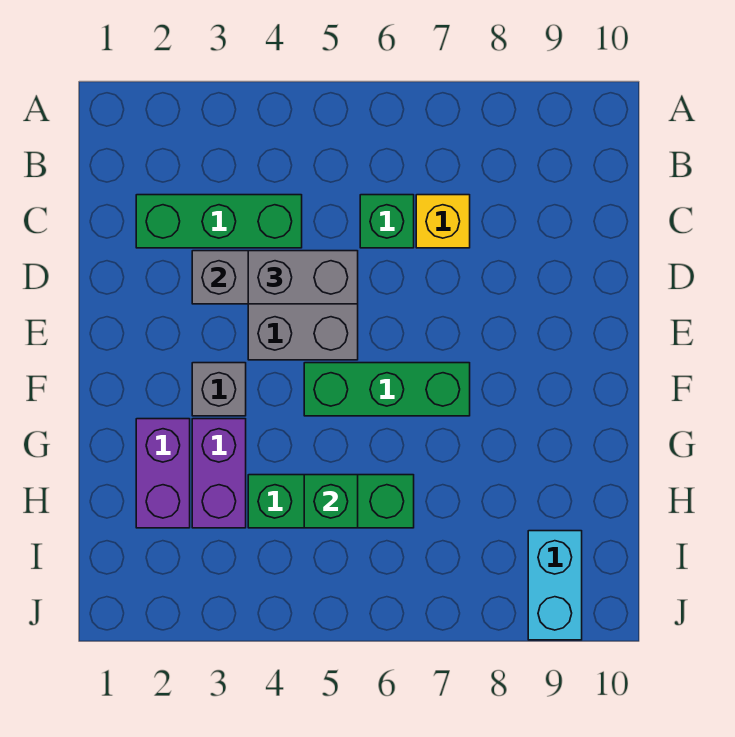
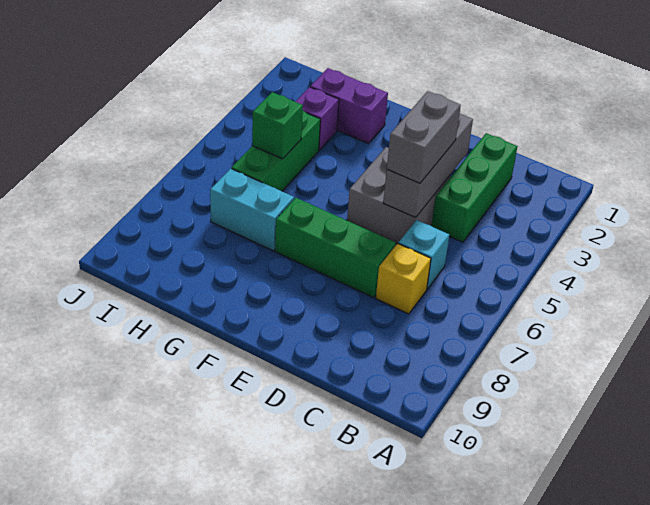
green 1x1 brick [360,195,414,248] -> cyan 1x1 brick [398,220,449,289]
grey 1x1 brick [192,363,246,416] -> none
green 1x3 brick [304,363,470,416] -> green 1x3 brick turned to [275,198,396,298]
purple 1x2 brick [192,419,246,528] -> purple 1x1 brick [295,87,339,150]
cyan 1x2 brick [528,531,582,640] -> cyan 1x2 brick moved to [210,168,294,251]

